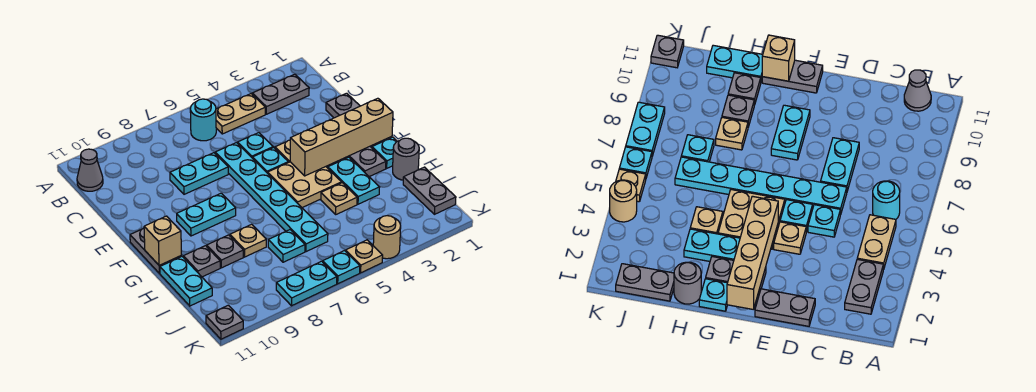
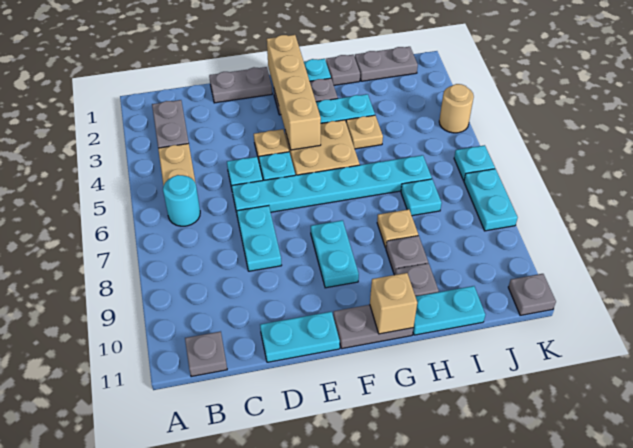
grey 1x1 cone [77,149,103,191] -> grey 1x1 plate [185,331,227,377]
none -> cyan 1x2 plate [260,312,340,362]
grey 1x1 round brick [393,138,419,180] -> grey 1x1 plate [326,55,360,85]
tan 1x1 plate [346,240,383,273] -> none

